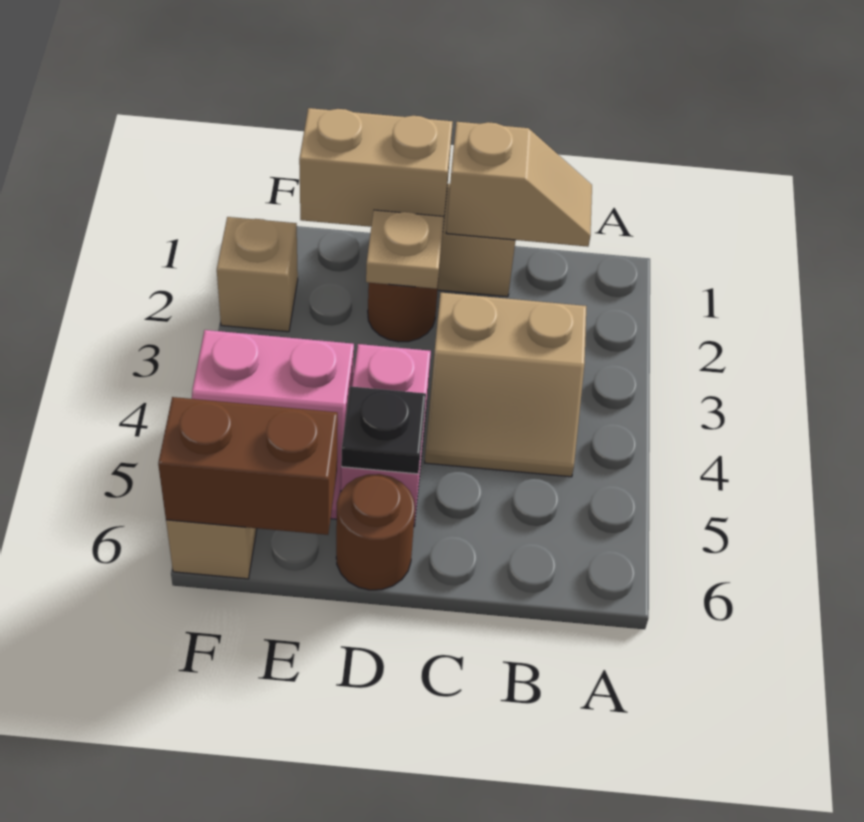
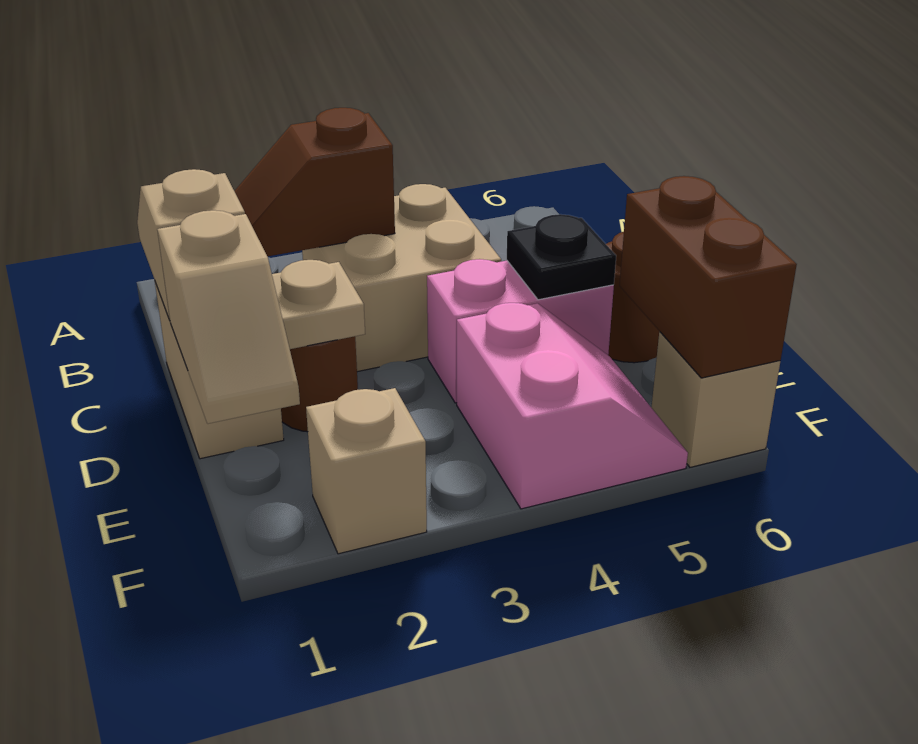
none -> brown 1x2 slope [235,108,395,256]
tan 2x2 slope [425,293,586,477] -> tan 2x2 brick [302,184,501,372]
tan 1x2 brick [299,108,453,227] -> tan 1x2 slope [157,210,300,424]

